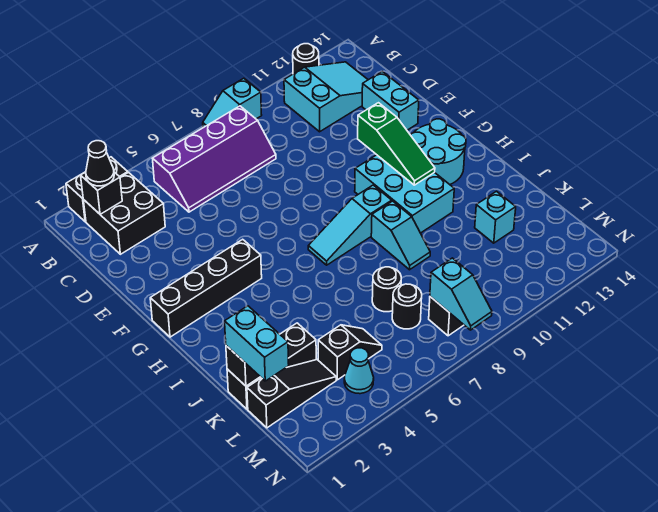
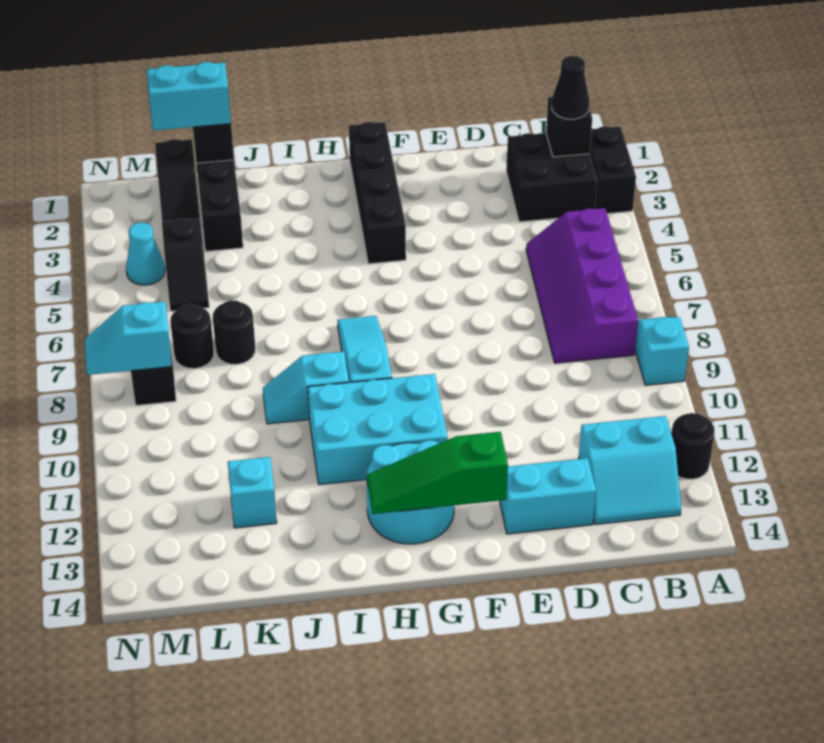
cyan 2x3 slope [284,62,368,132] -> cyan 2x2 slope [579,416,681,525]
green 1x3 slope [358,103,435,185] -> green 1x3 slope moved to [367,432,508,514]

